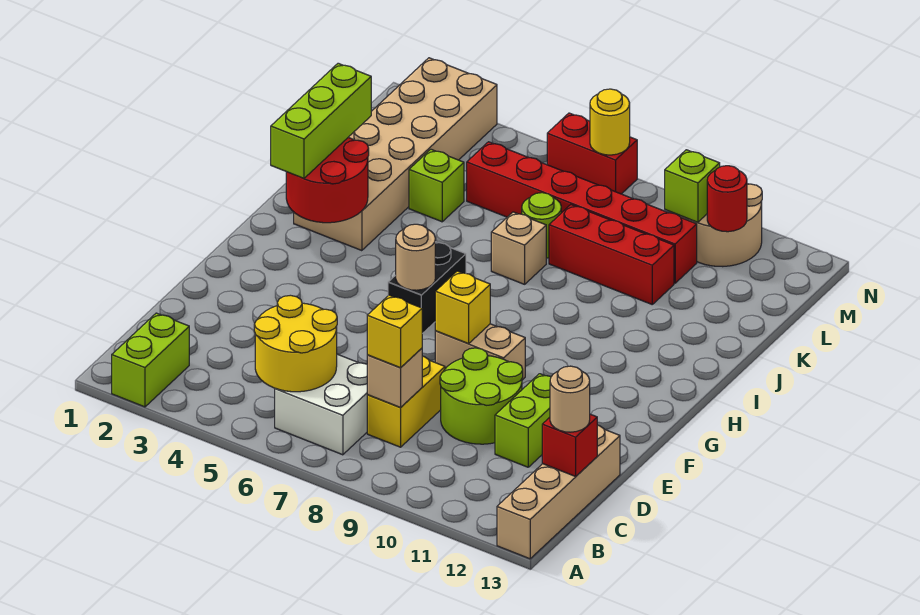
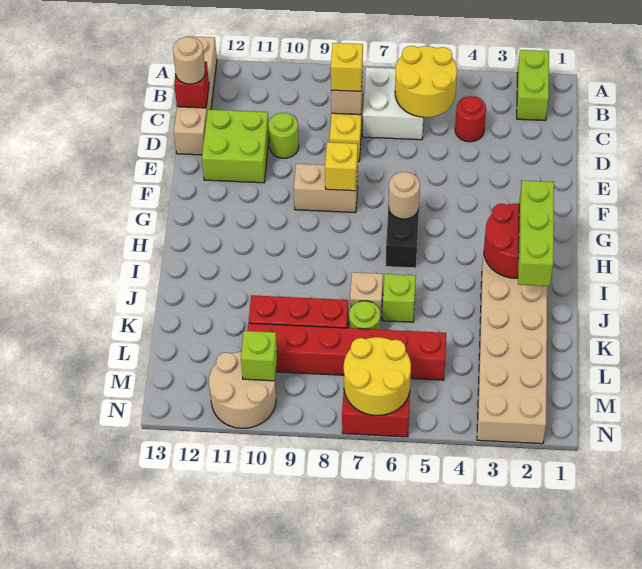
lime 2x2 round brick [440,348,523,444] -> lime 1x1 round brick [268,113,299,158]
lime 1x2 brick [495,374,551,467] -> lime 2x2 brick [202,110,269,183]
lime 1x1 brick [409,149,464,222] -> lime 1x1 brick moved to [383,274,416,322]
red 1x1 round brick [707,166,747,232] -> red 1x1 round brick moved to [455,96,486,142]
yellow 1x1 round brick [590,89,630,155] -> yellow 2x2 round brick [344,337,411,416]

